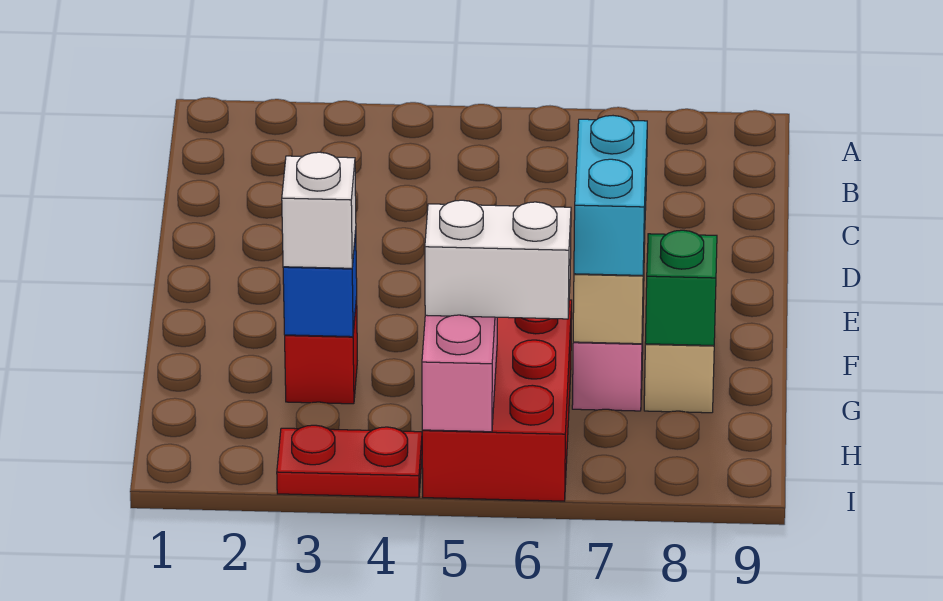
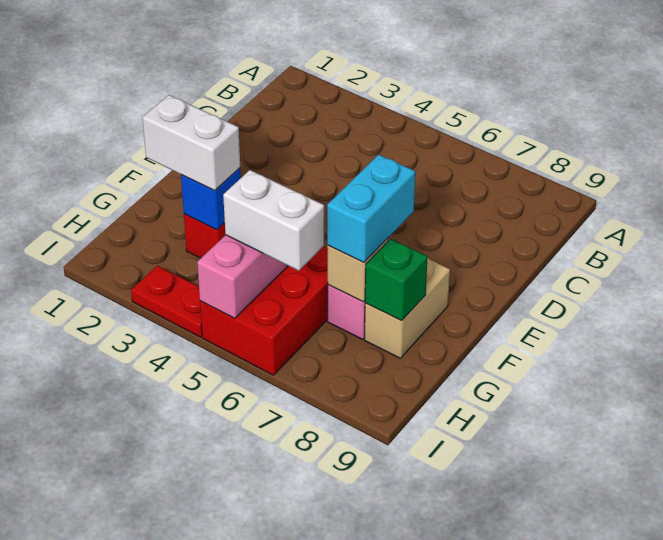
white 1x1 brick [282,152,356,268] -> white 1x2 brick [142,95,240,191]

